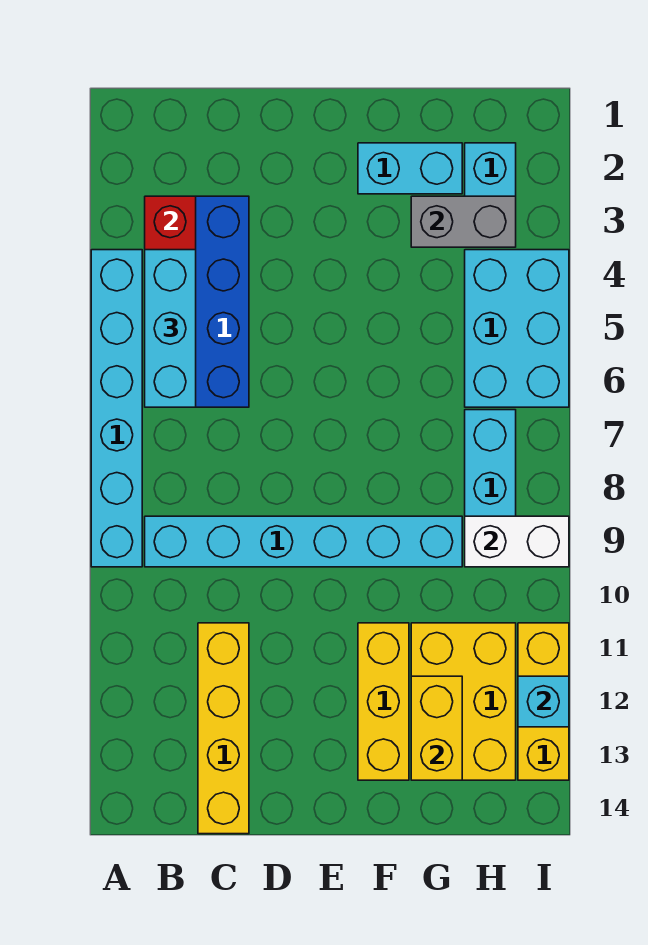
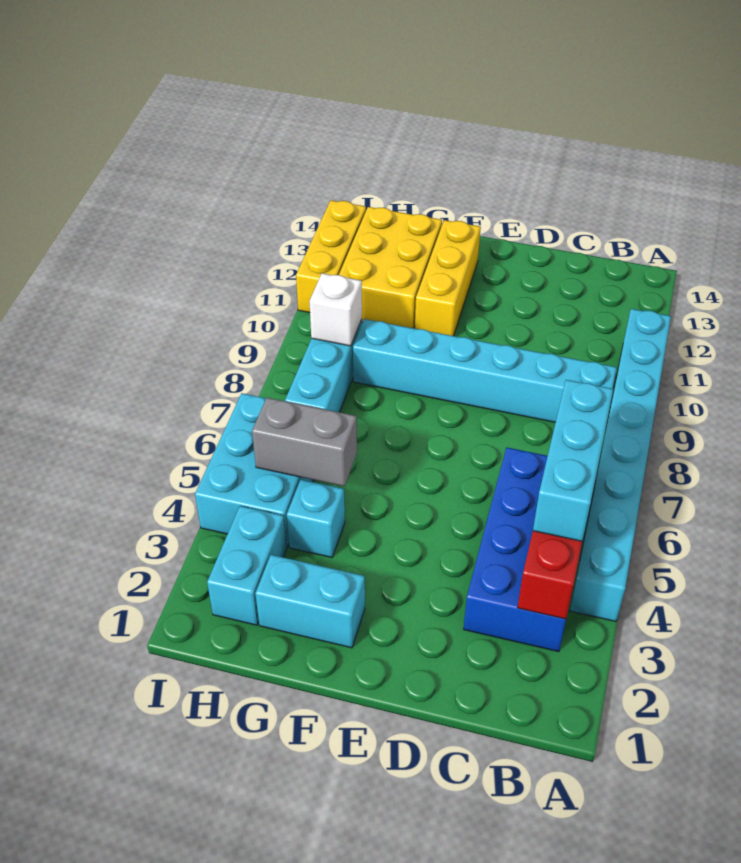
cyan 1x6 brick [91,250,142,567] -> cyan 1x8 brick [570,309,671,622]
yellow 1x4 brick [198,623,249,834] -> none
grey 1x2 brick [411,196,516,247] -> grey 1x2 brick moved to [252,398,357,486]
yellow 1x2 brick [411,676,462,780] -> none
white 1x2 brick [465,516,569,567] -> white 1x1 brick [309,273,362,346]
cyan 1x1 brick [518,676,569,727] -> cyan 1x1 brick moved to [287,479,345,558]

